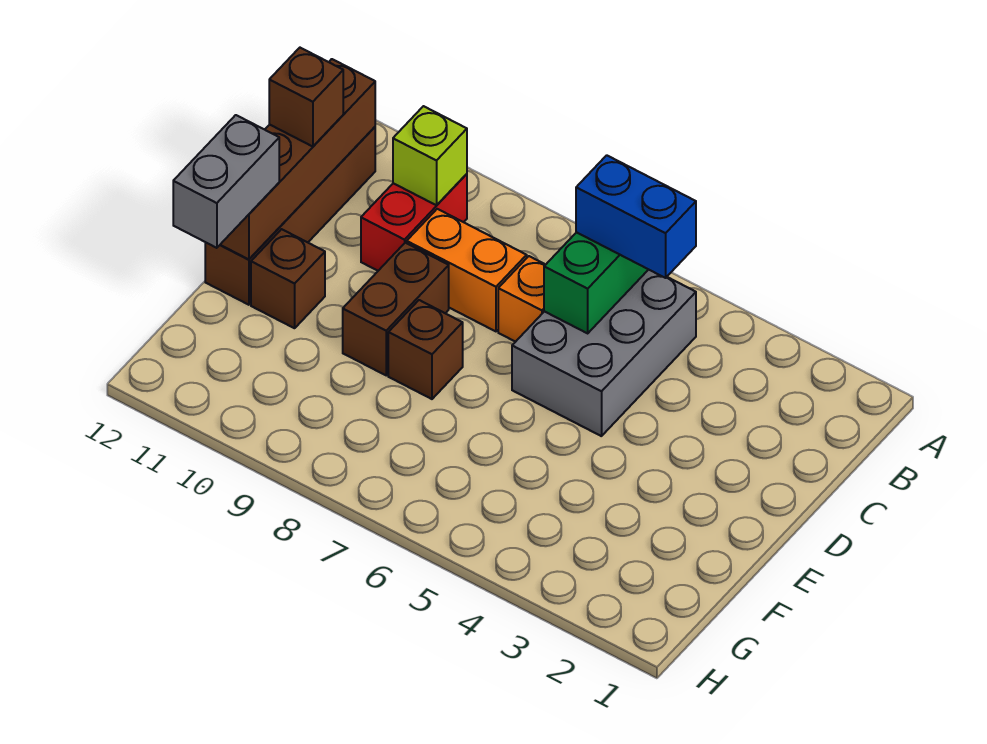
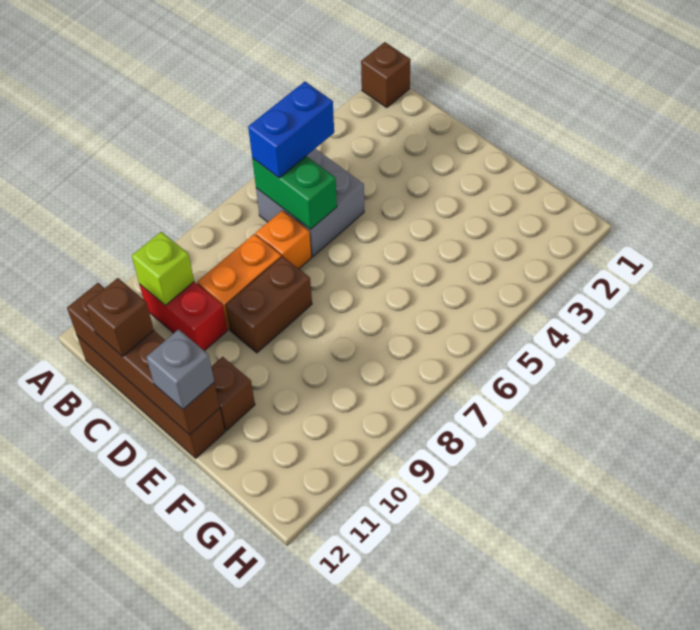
grey 2x3 brick [512,270,696,436] -> grey 2x2 brick [256,149,364,257]
brown 1x2 brick [343,243,449,375] -> brown 1x2 brick turned to [226,256,312,353]
brown 1x1 brick [388,300,463,399] -> brown 1x1 brick moved to [361,42,411,107]
grey 1x2 brick [173,115,279,248] -> grey 1x1 brick [146,329,214,409]

